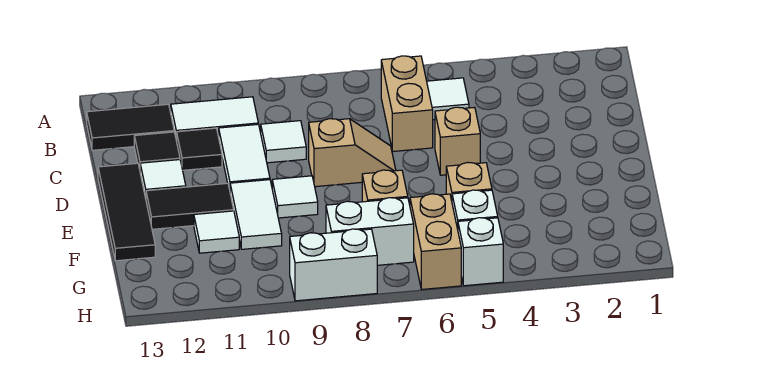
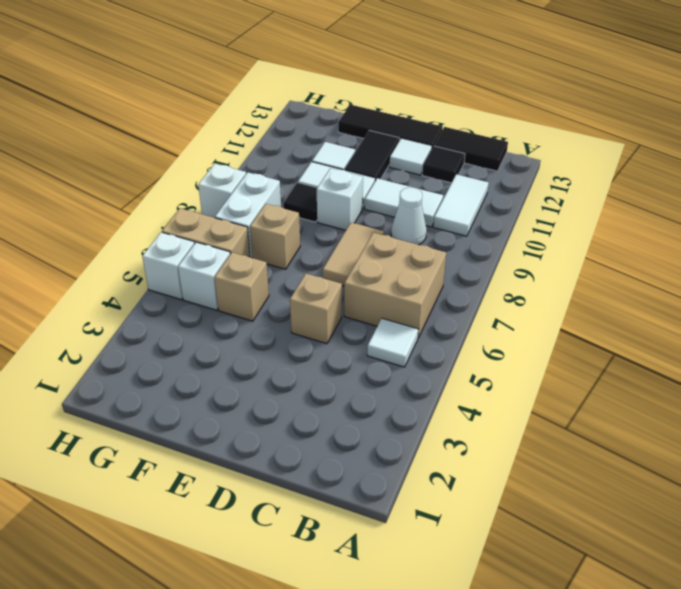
tan 1x2 brick [381,56,433,151] -> tan 2x2 brick [344,233,446,338]
black 1x2 tile [87,104,174,150] -> black 1x2 tile turned to [434,127,508,171]
white 1x1 tile [261,121,306,163] -> white 1x1 cone [391,187,427,245]
black 1x1 tile [177,128,222,170] -> black 1x1 tile moved to [283,182,317,222]
tan 1x2 slope [309,119,396,187] -> tan 1x2 tile [323,222,384,286]
white 1x1 tile [272,176,318,218] -> white 1x1 brick [317,168,363,230]
white 1x2 brick [290,229,377,301] -> white 1x1 brick [198,164,246,218]

